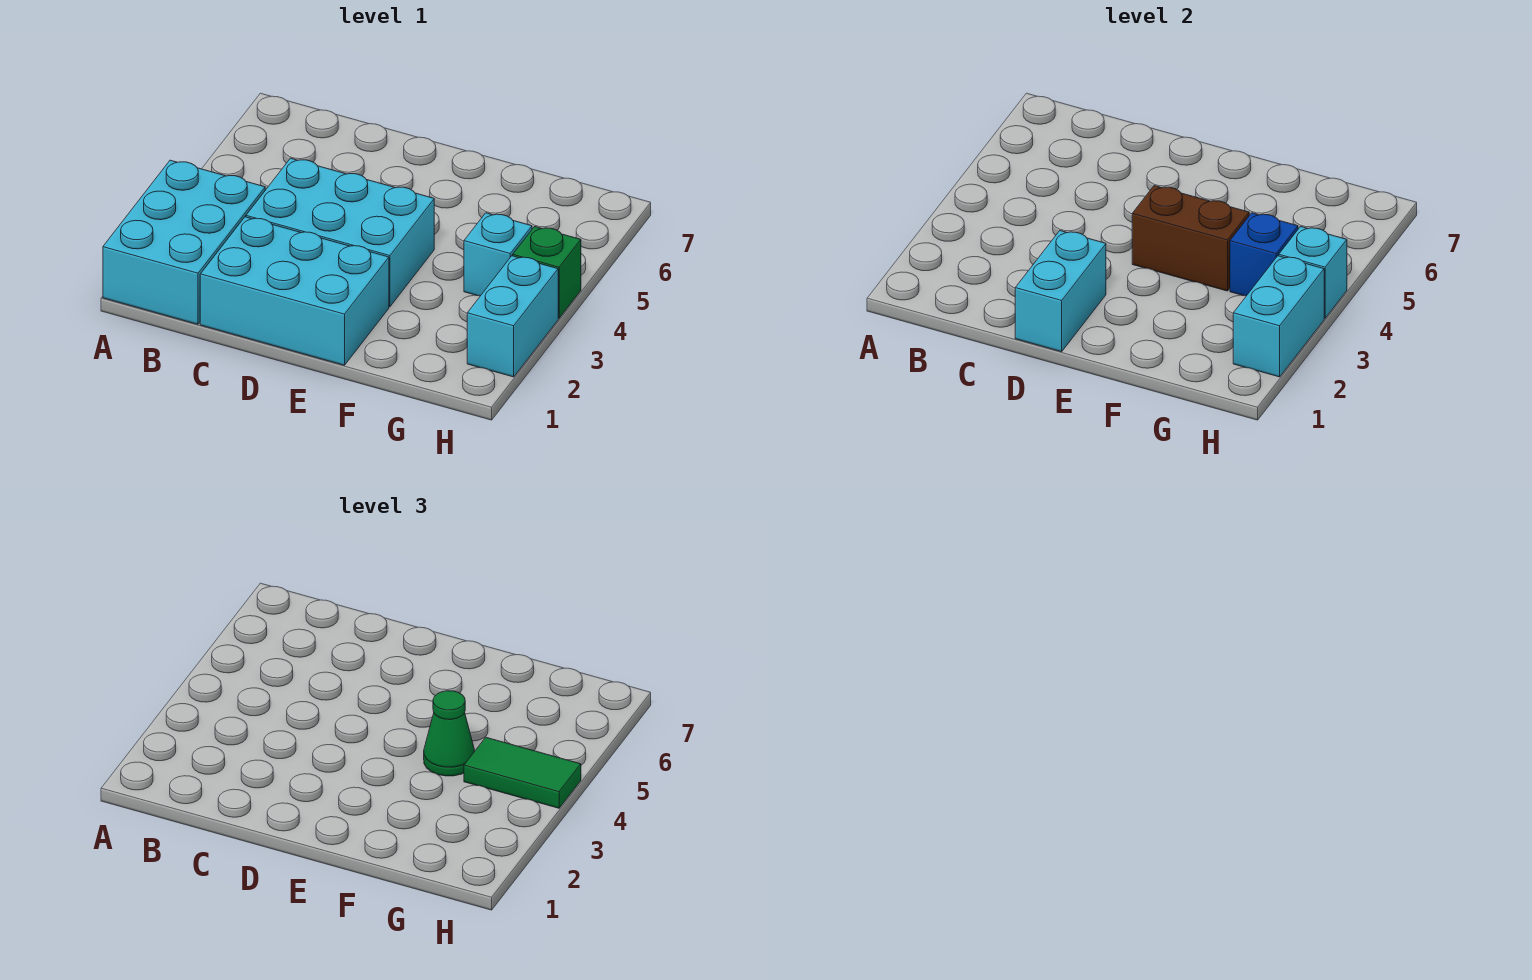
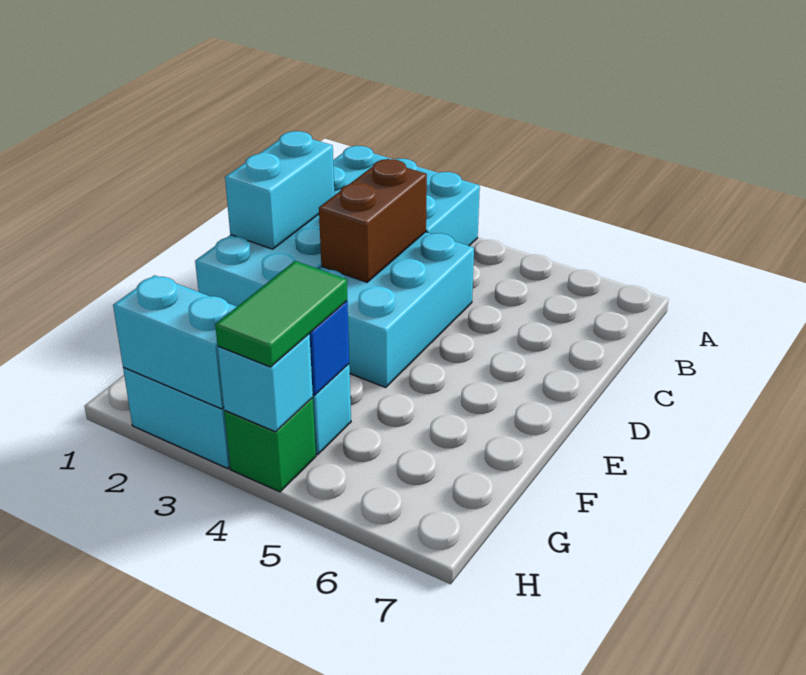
cyan 1x2 brick [1015,231,1106,352] -> cyan 1x2 brick turned to [225,131,334,249]
brown 1x2 brick [1132,186,1249,291] -> brown 1x2 brick moved to [319,159,427,282]
green 1x1 cone [424,691,475,776] -> none

